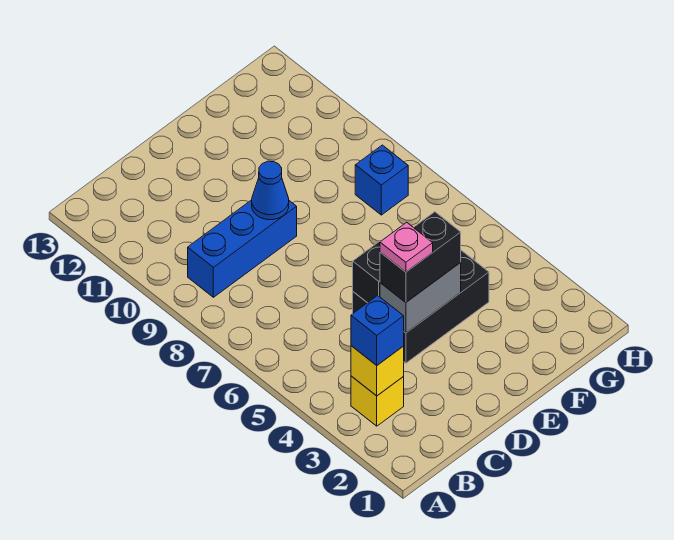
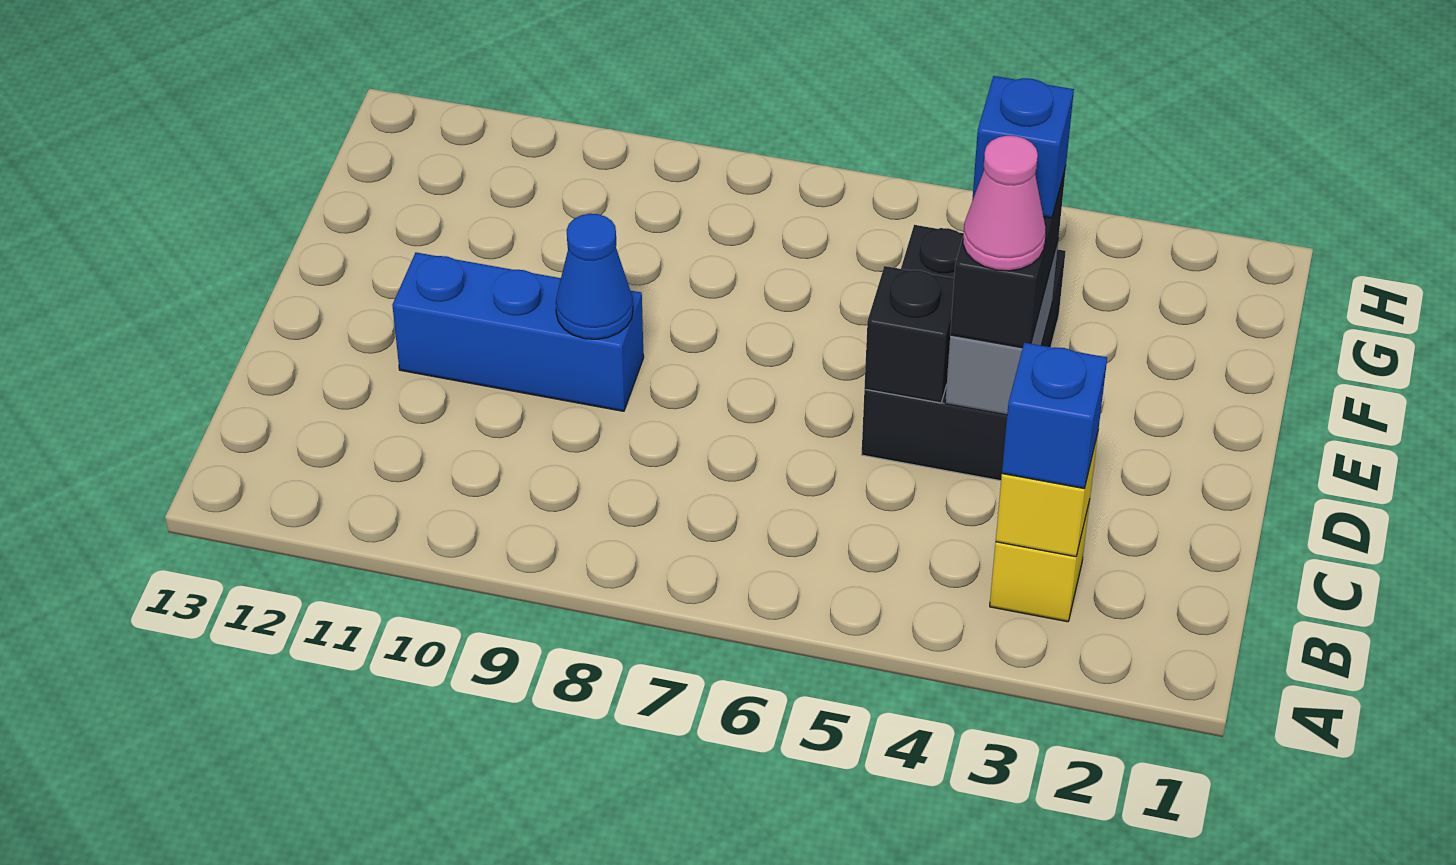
blue 1x3 brick [188,200,297,297] -> blue 1x3 brick turned to [392,253,644,411]
pink 1x1 plate [380,222,433,272] -> pink 1x1 cone [963,136,1046,271]
blue 1x1 brick [355,145,408,215] -> blue 1x1 brick moved to [972,76,1074,218]

